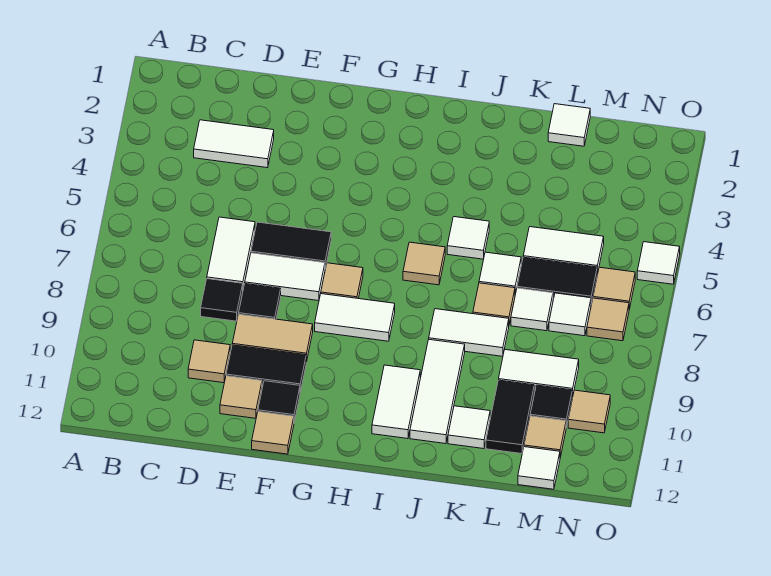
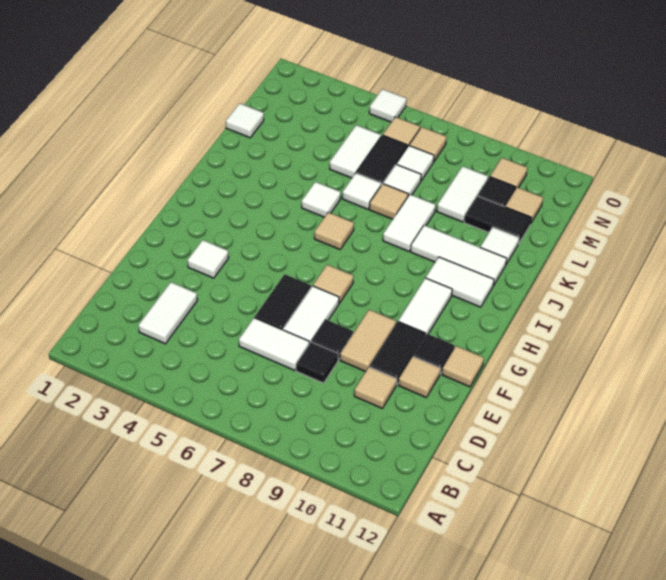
white 1x2 tile [315,294,395,341] -> white 1x2 tile moved to [398,278,452,335]
white 1x1 tile [518,447,560,489] -> white 1x1 tile moved to [188,240,229,278]

